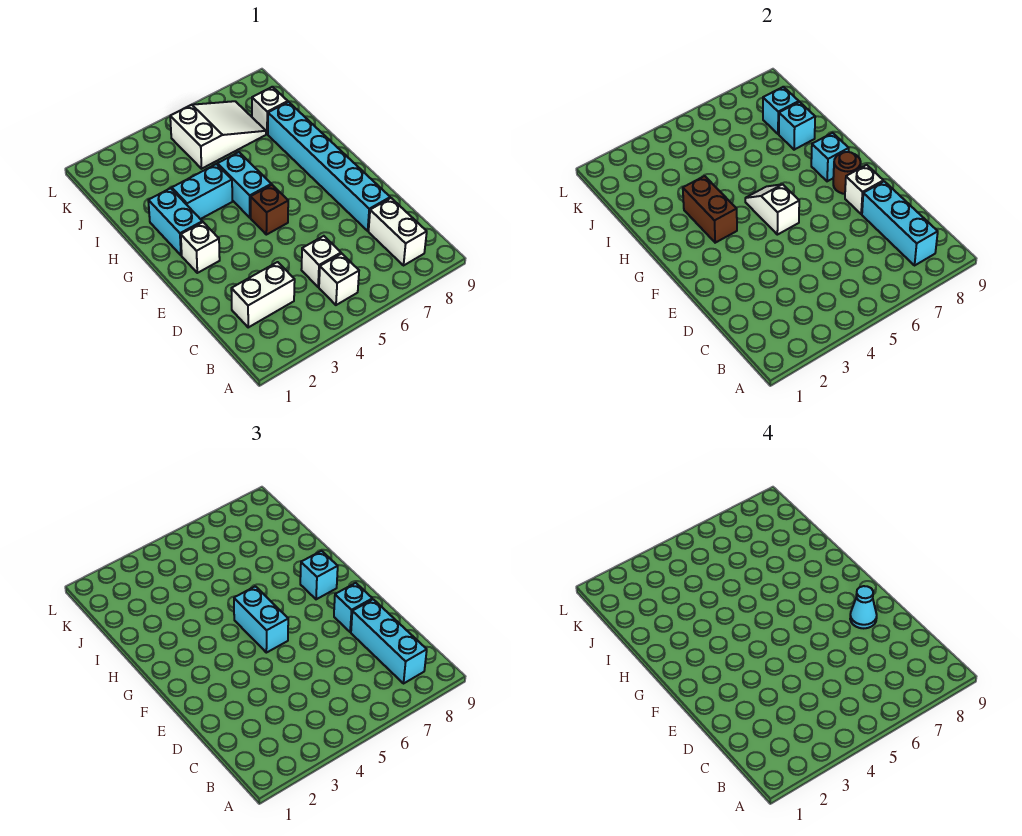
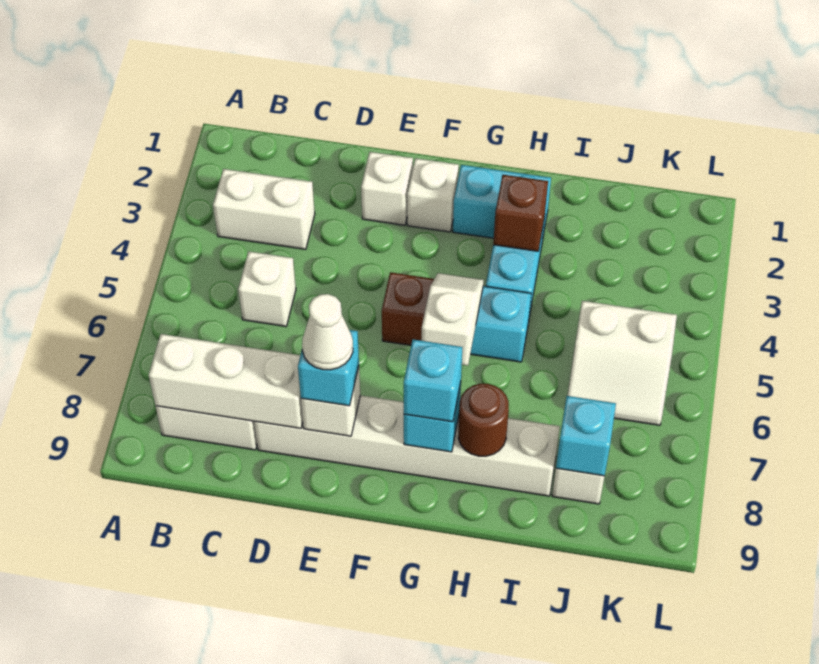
white 1x1 brick [319,254,359,305] -> white 1x1 brick moved to [361,152,413,225]
cyan 1x3 brick [862,181,938,265] -> white 1x3 brick [149,334,303,428]
cyan 1x3 brick [351,599,427,683] -> none
white 1x2 brick [231,262,295,327] -> white 1x2 brick turned to [213,169,315,249]
cyan 1x6 brick [268,102,390,231] -> white 1x6 brick [254,395,560,496]
cyan 1x1 cone [850,586,877,628] -> white 1x1 cone [302,294,353,370]
white 1x2 slope [745,184,799,235] -> white 1x2 slope turned to [422,273,484,366]
cyan 1x2 brick [234,586,288,653] -> none
brown 1x1 round brick [833,152,861,194] -> brown 1x1 round brick moved to [458,384,509,456]
brown 1x2 brick [683,176,737,243] -> brown 1x1 brick [493,175,548,251]
cyan 1x1 brick [779,102,815,150] -> none
white 2x3 slope [170,101,266,169] -> white 2x2 slope [568,301,677,425]

